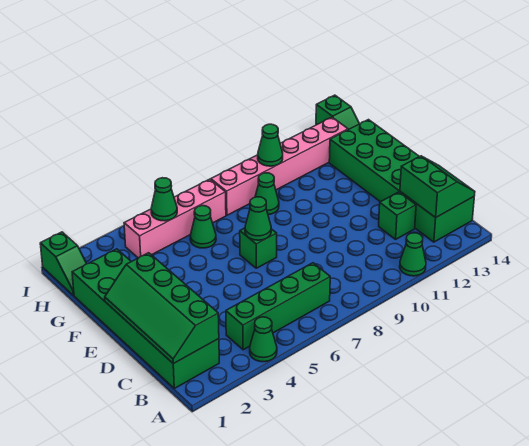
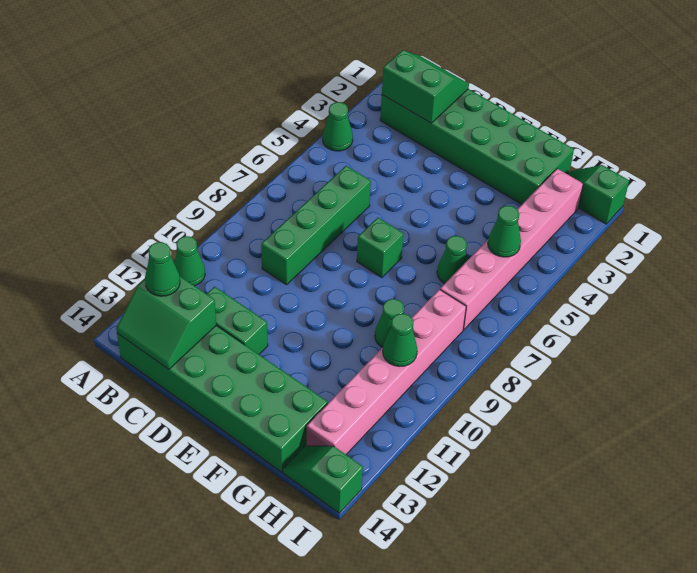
green 2x4 slope [105,253,219,364] -> green 2x2 slope [382,50,469,123]
green 1x4 brick [226,263,330,350] -> green 1x4 brick moved to [261,166,371,285]
green 1x1 brick [379,192,416,239] -> green 1x2 brick [207,287,268,354]
green 1x1 cone [245,197,271,240] -> green 1x1 cone moved to [145,242,180,296]
pink 1x4 brick [124,179,226,258] -> pink 1x6 brick [440,169,583,330]

